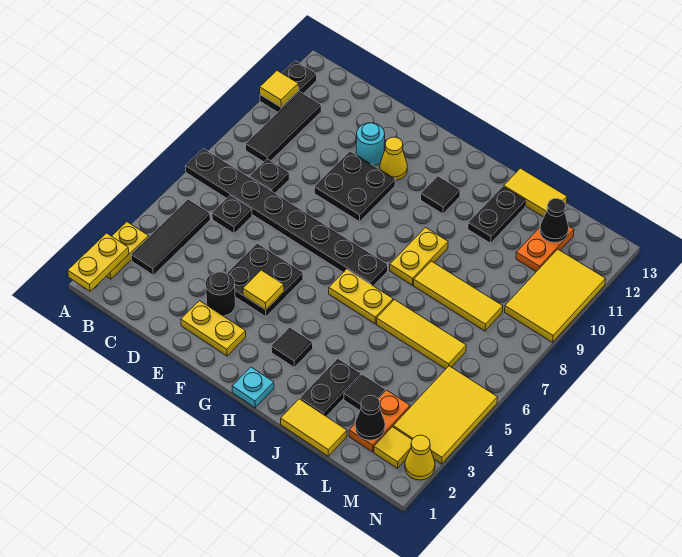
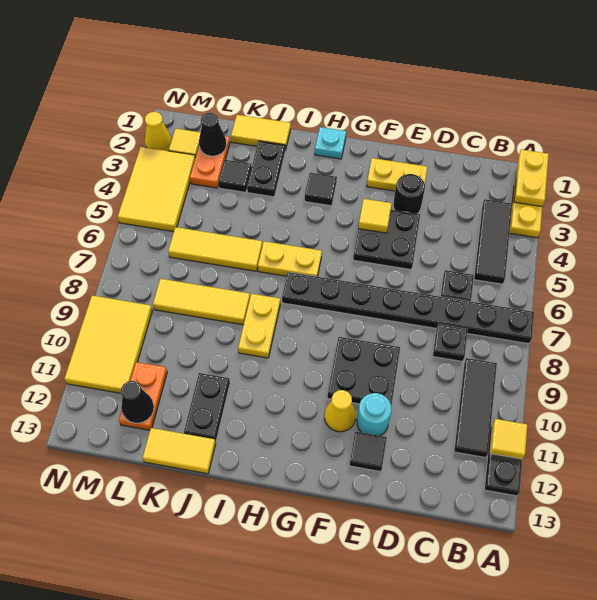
black 1x1 tile [421,176,460,214] -> black 1x1 tile moved to [349,432,387,472]

